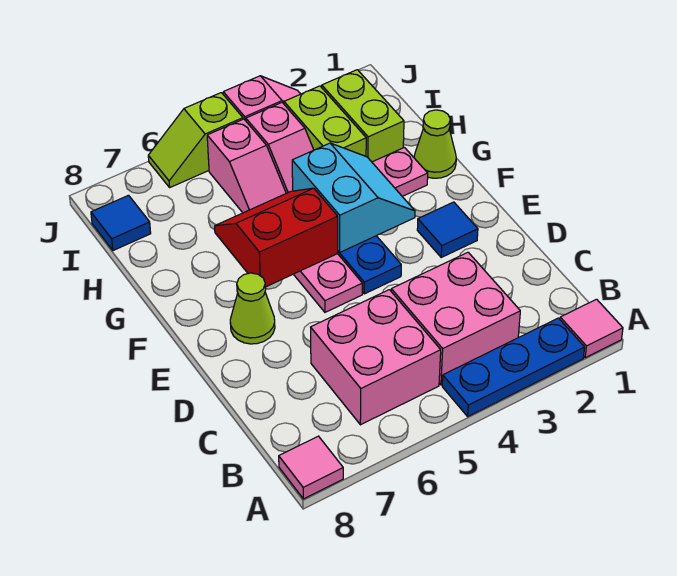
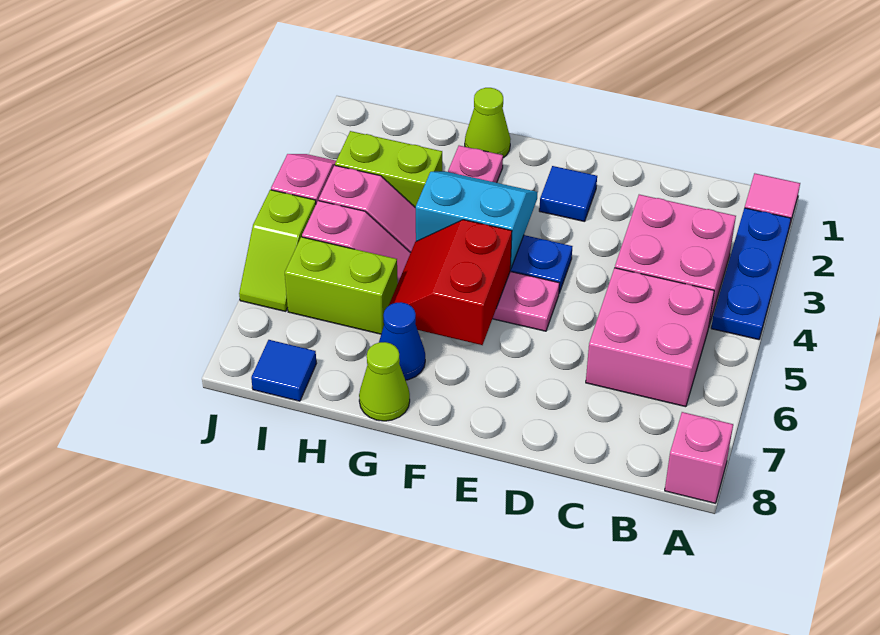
pink 1x1 tile [279,436,343,499] -> pink 1x1 brick [665,412,733,503]
lime 1x1 cone [230,273,275,344] -> lime 1x1 cone moved to [359,342,410,421]
none -> blue 1x1 cone [379,302,425,380]
lime 1x2 brick [322,70,404,162] -> lime 1x2 brick moved to [285,237,398,334]

